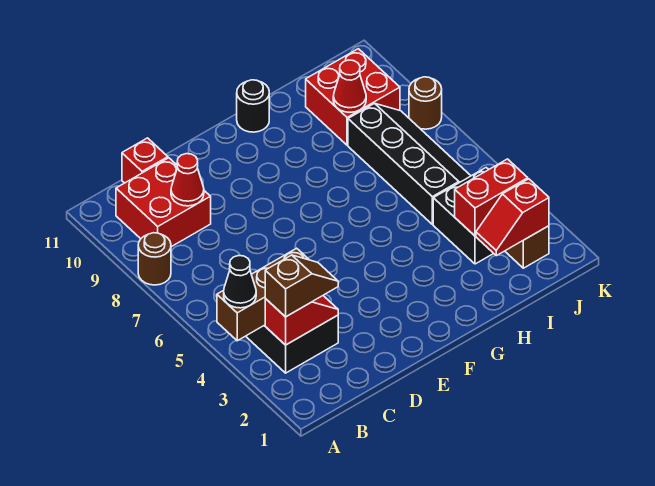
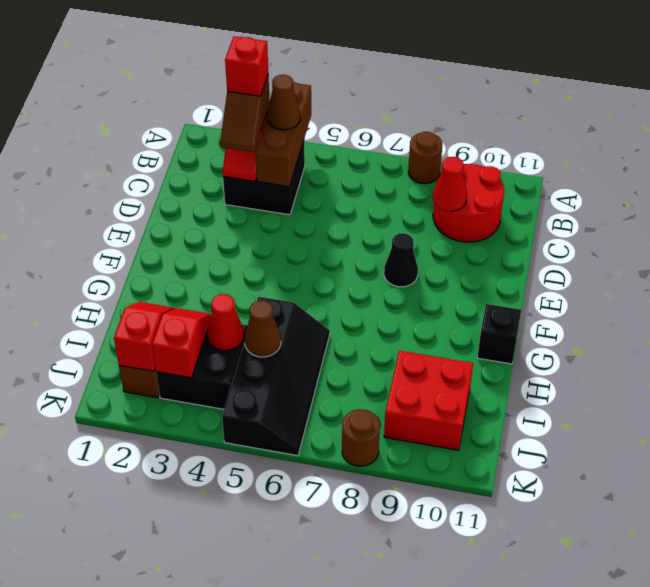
black 1x1 cone [224,256,256,308] -> black 1x1 cone moved to [384,233,418,287]
none -> brown 1x1 cone [267,75,301,130]
red 2x2 brick [116,158,211,247] -> red 2x2 round brick [433,164,504,242]
red 1x1 brick [122,138,168,183] -> red 1x1 brick moved to [225,36,268,96]
black 1x1 round brick [237,80,269,132] -> black 1x1 brick [477,304,521,364]
red 1x2 brick [455,159,528,236] -> red 1x2 slope [152,308,211,378]
black 2x4 slope [348,103,471,224] -> black 2x4 slope turned to [222,297,330,456]
none -> brown 1x1 cone [244,300,281,357]
red 1x1 cone [333,60,366,112] -> red 1x1 cone moved to [207,294,244,351]

